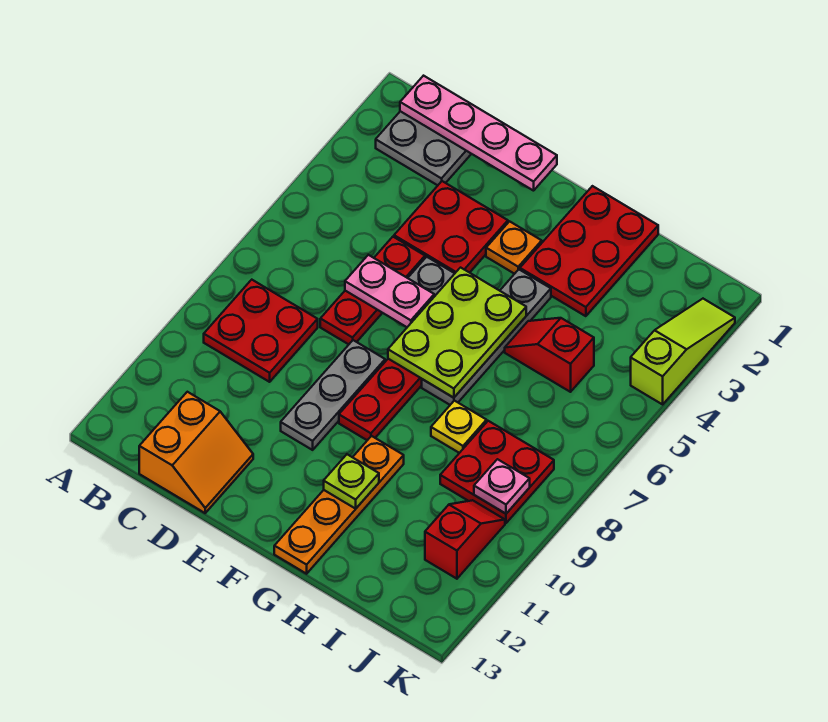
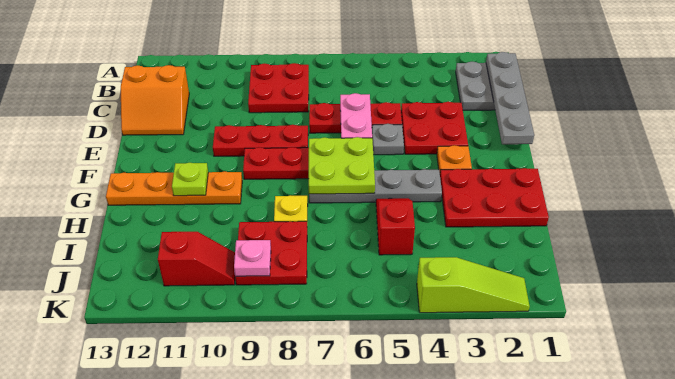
pink 1x4 plate [400,76,557,191] -> grey 1x4 plate [486,52,534,144]
grey 1x3 plate [281,340,385,450] -> red 1x3 plate [213,125,308,156]
lime 2x3 plate [388,268,526,398] -> lime 2x2 plate [309,137,375,194]

